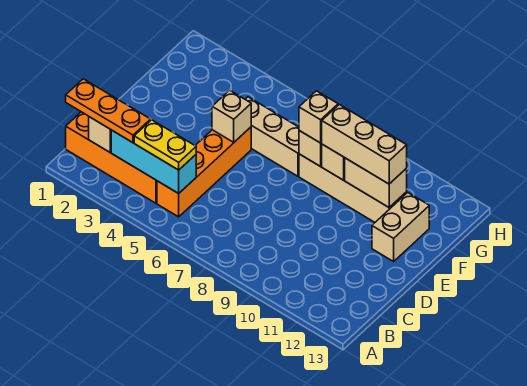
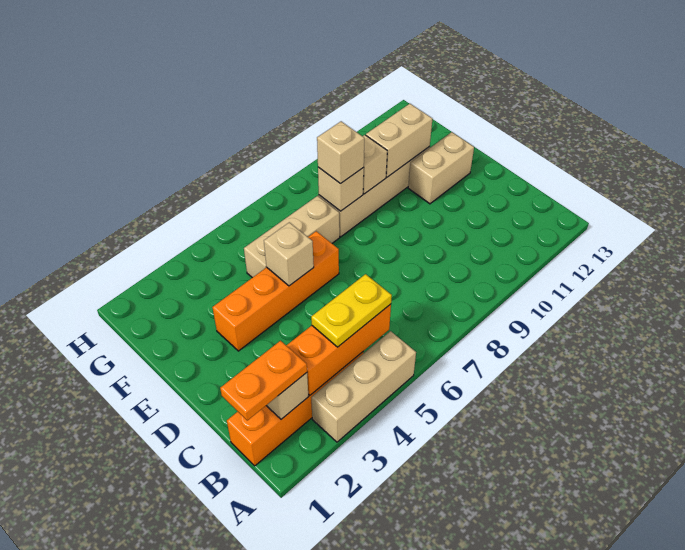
orange 1x3 plate [66,79,151,143] -> orange 1x2 plate [220,341,307,420]
cyan 1x3 brick [111,130,196,193] -> orange 1x3 brick [286,304,391,395]
orange 1x4 brick [157,127,251,217] -> orange 1x4 brick turned to [212,231,339,351]
tan 1x2 brick [372,193,429,261] -> tan 1x2 brick turned to [408,132,474,204]
tan 1x3 brick [321,105,407,184] -> tan 1x3 brick moved to [311,331,416,442]

